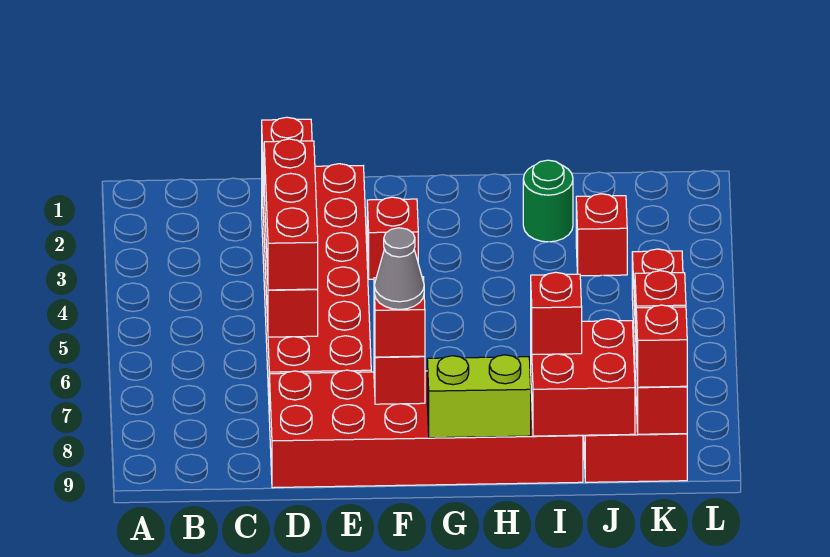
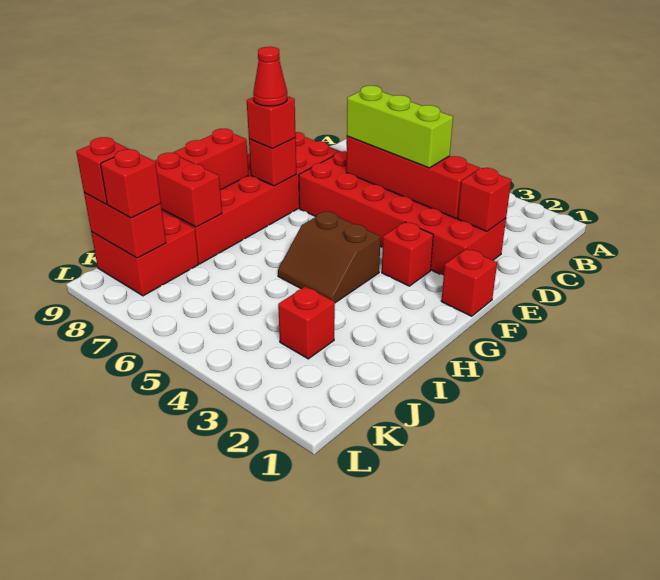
red 1x3 brick [264,139,318,290] -> lime 1x3 brick [347,86,453,168]
grey 1x1 cone [375,228,424,309] -> red 1x1 cone [253,47,287,106]
none -> brown 2x2 slope [278,211,381,303]
lime 1x2 brick [427,355,531,438] -> red 1x2 brick [173,129,249,190]
green 1x1 round brick [523,160,573,242] -> none
red 2x2 brick [531,319,635,436] -> red 1x2 brick [155,153,222,227]
red 1x1 brick [531,272,582,355] -> red 1x1 brick moved to [441,249,497,316]
red 1x4 brick [632,249,687,434] -> red 1x2 brick [84,192,166,258]

